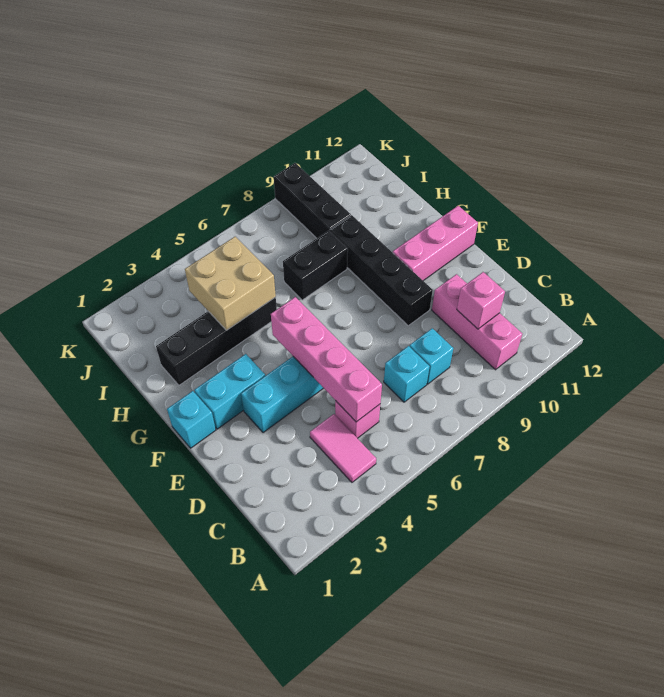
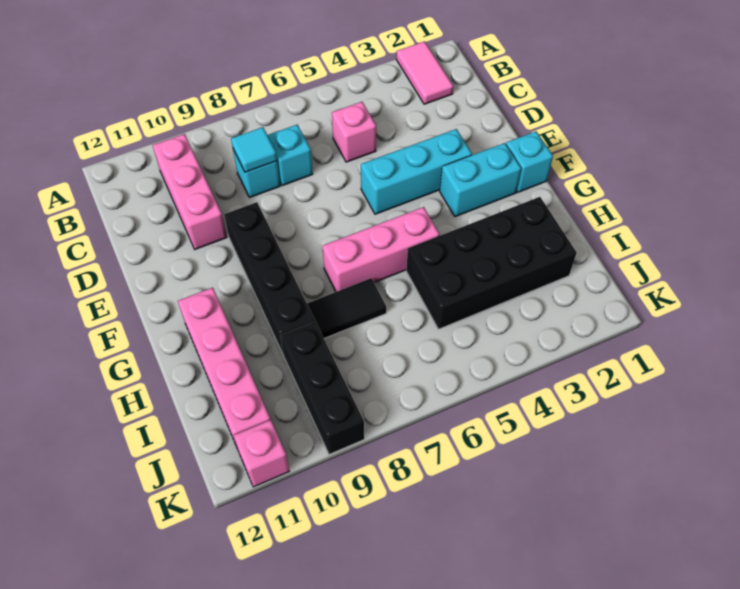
pink 1x2 tile [310,414,376,482] -> pink 1x2 tile moved to [396,41,453,104]
pink 1x4 brick [271,297,382,422] -> pink 1x4 brick moved to [178,288,271,447]
none -> cyan 1x1 tile [231,127,277,172]
pink 1x1 brick [457,272,505,329] -> pink 1x1 brick moved to [234,420,289,487]
pink 1x3 brick [393,206,478,281] -> pink 1x3 brick moved to [323,207,440,292]
black 1x4 brick [156,297,277,385] -> black 2x4 brick [406,197,577,329]
tan 2x2 brick [185,237,276,330] -> none
black 1x2 brick [283,231,348,300] -> black 1x2 tile [307,278,386,338]

